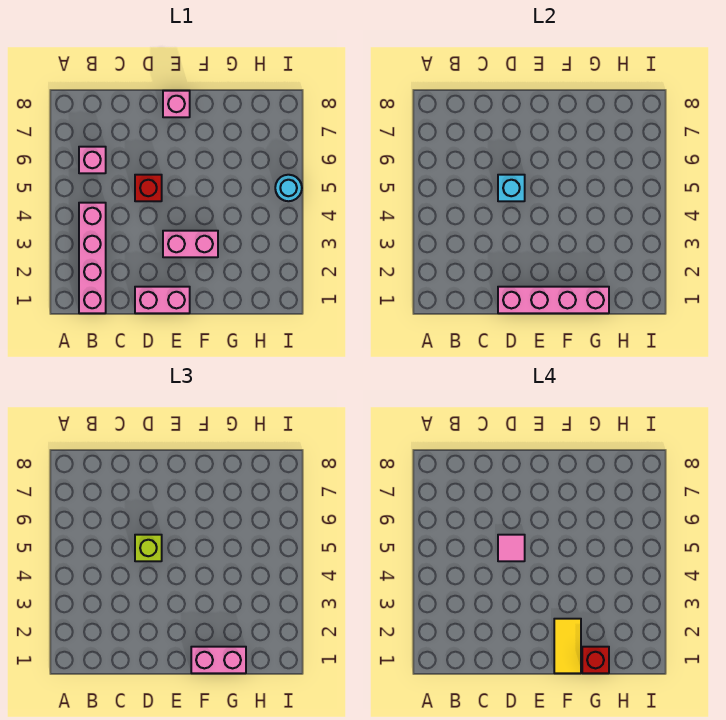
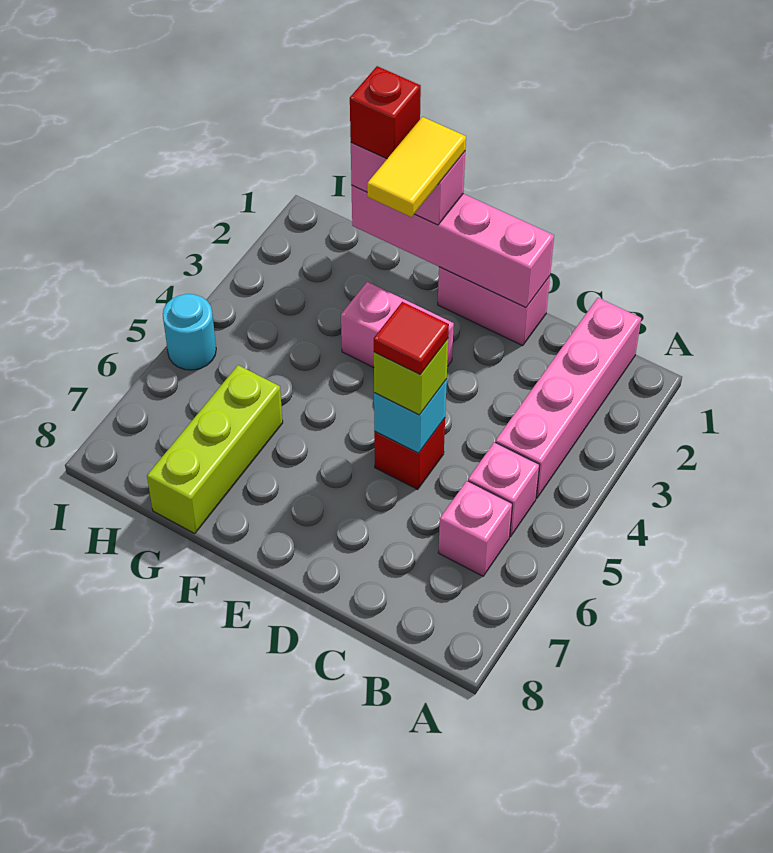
pink 1x1 tile [498,535,525,561] -> red 1x1 tile [374,302,449,374]
pink 1x1 brick [163,91,190,117] -> pink 1x1 brick moved to [468,442,539,537]
none -> lime 1x3 brick [147,365,283,534]

